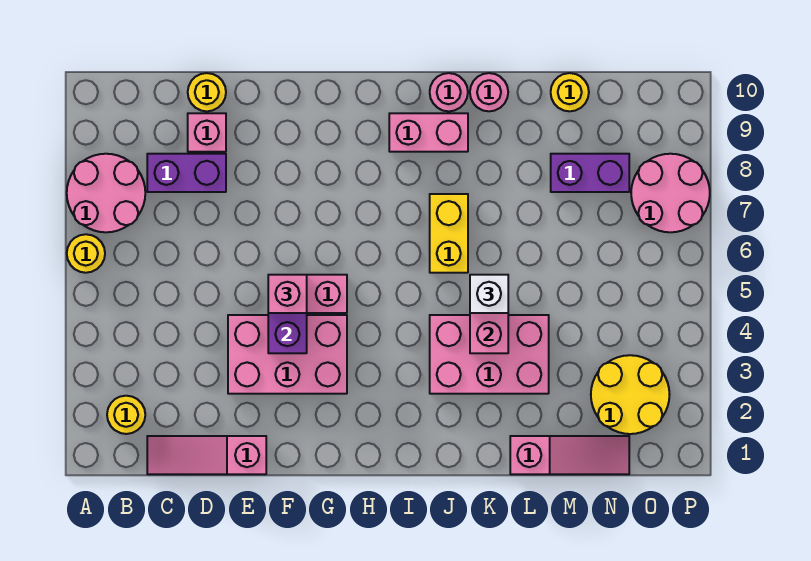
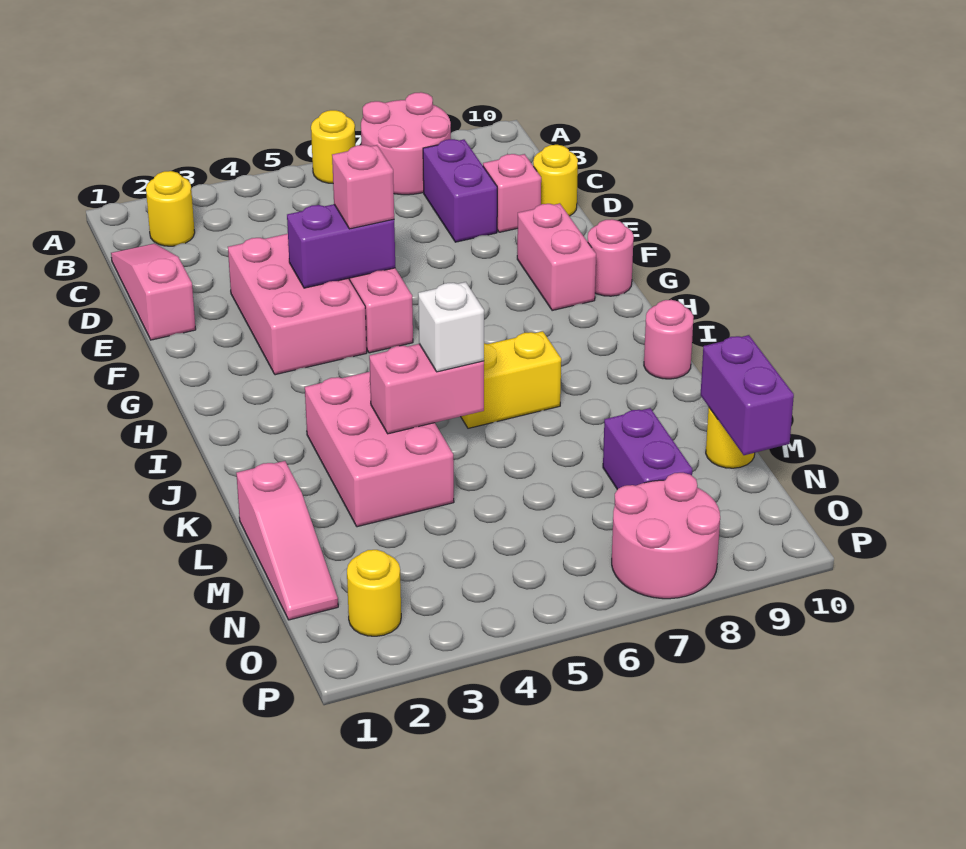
pink 1x2 brick [389,113,468,152] -> pink 1x2 brick moved to [517,203,596,311]
pink 1x1 round brick [470,73,508,111] -> pink 1x1 round brick moved to [587,219,634,296]
none -> purple 1x2 brick [701,335,794,455]
yellow 2x2 round brick [591,355,670,434] -> yellow 1x1 round brick [347,550,401,636]

